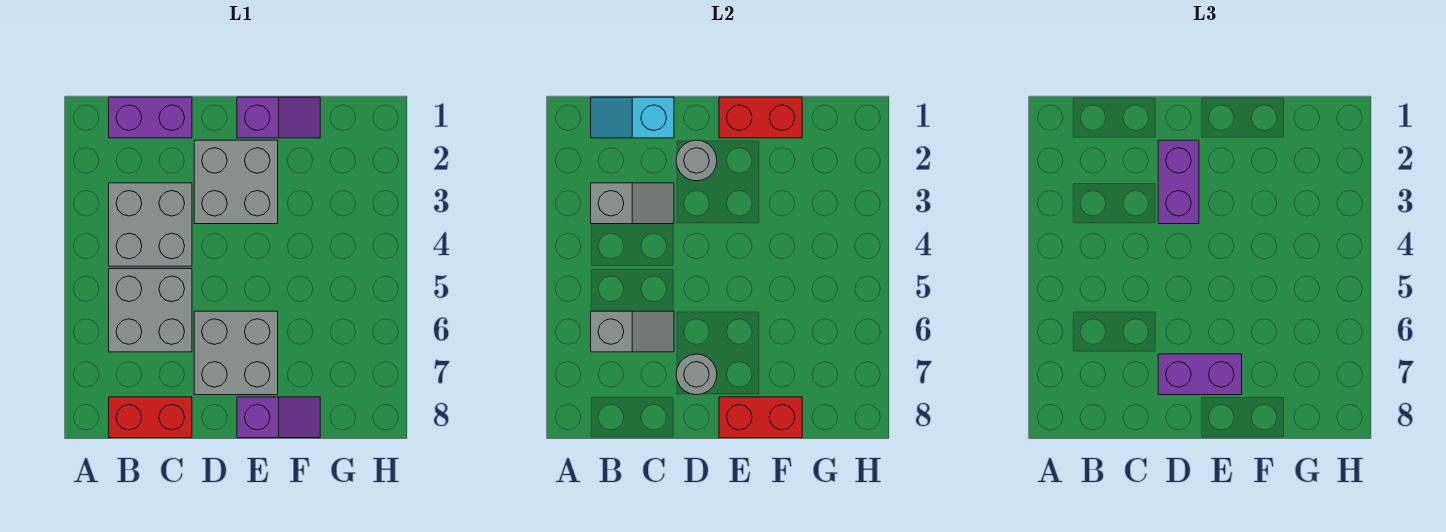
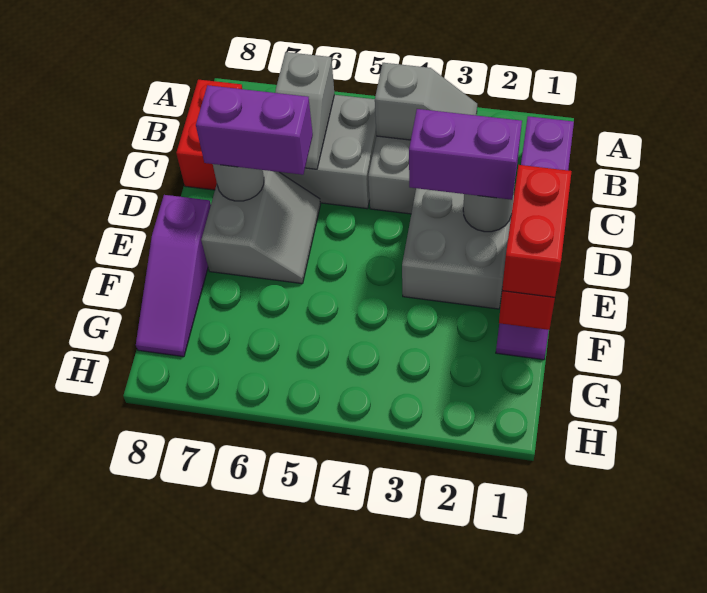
cyan 1x2 slope [591,97,674,138] -> none
grey 1x2 slope [591,183,674,224] -> grey 1x2 slope turned to [375,63,477,140]
grey 2x2 brick [194,311,278,395] -> grey 2x2 slope [201,170,320,284]
purple 1x2 brick [1158,354,1242,395] -> purple 1x2 brick turned to [196,85,313,175]
purple 1x2 slope [237,397,320,438] -> purple 1x3 slope [136,195,211,357]
red 1x2 brick [719,397,802,438] -> red 1x2 brick moved to [502,165,572,297]

